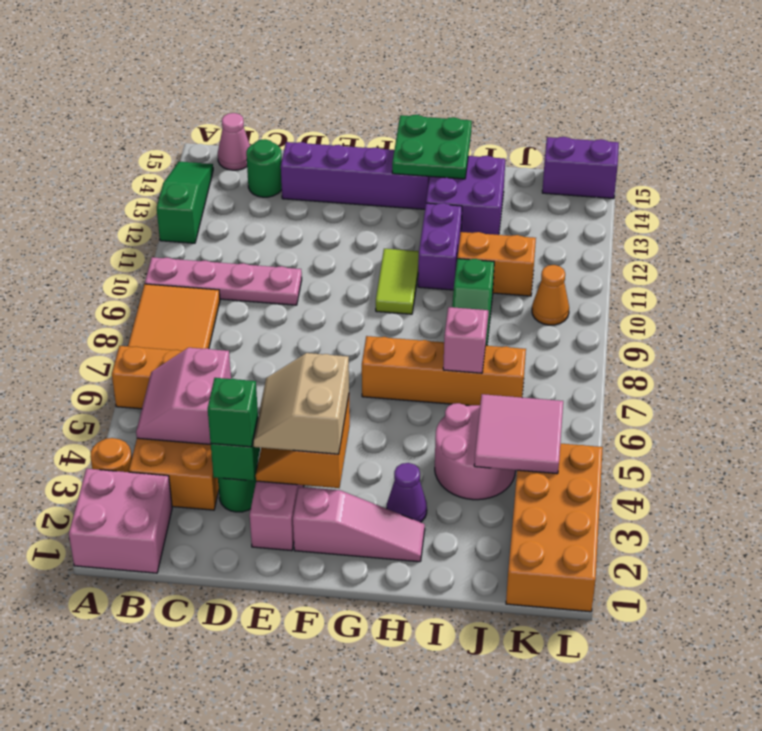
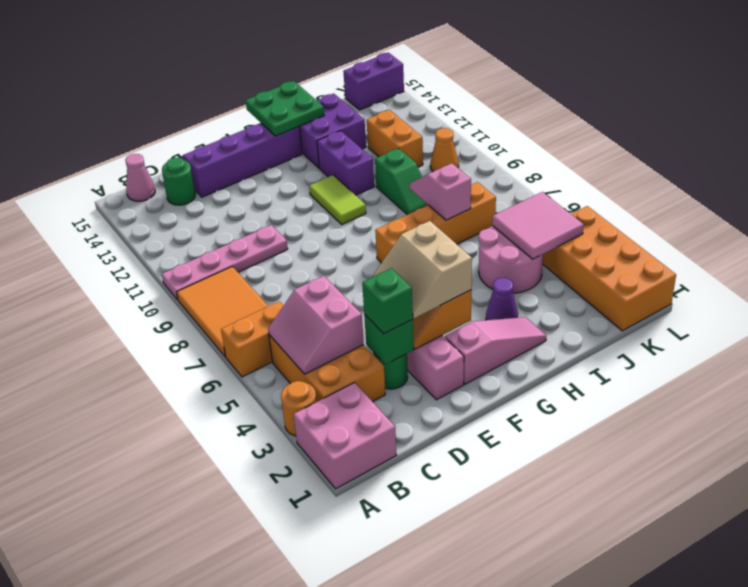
green 1x3 slope [157,162,213,243] -> none
orange 1x2 brick [457,232,536,296] -> orange 1x2 brick turned to [367,110,423,167]

